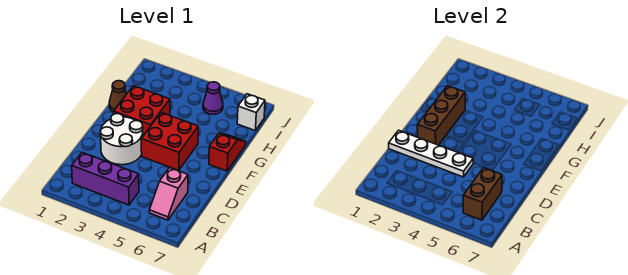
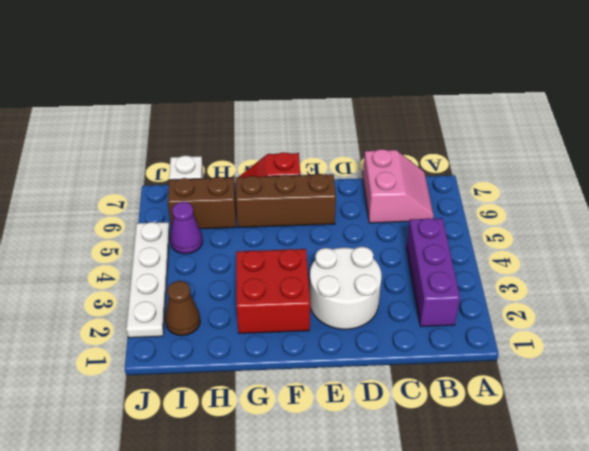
pink 1x2 slope [149,168,188,220] -> pink 2x2 slope [363,149,434,223]
brown 1x2 brick [463,168,502,220] -> brown 1x2 brick moved to [168,177,236,229]
white 1x4 plate [389,130,473,177] -> white 1x4 plate moved to [126,222,170,338]
brown 1x3 brick [417,86,465,145] -> brown 1x3 brick moved to [236,174,336,228]
red 2x2 brick [141,113,198,170] -> none
brown 1x1 cone [109,81,126,112] -> brown 1x1 cone moved to [165,281,200,336]

